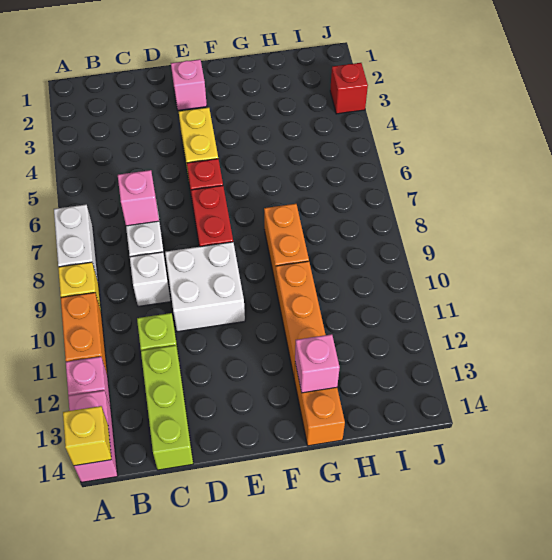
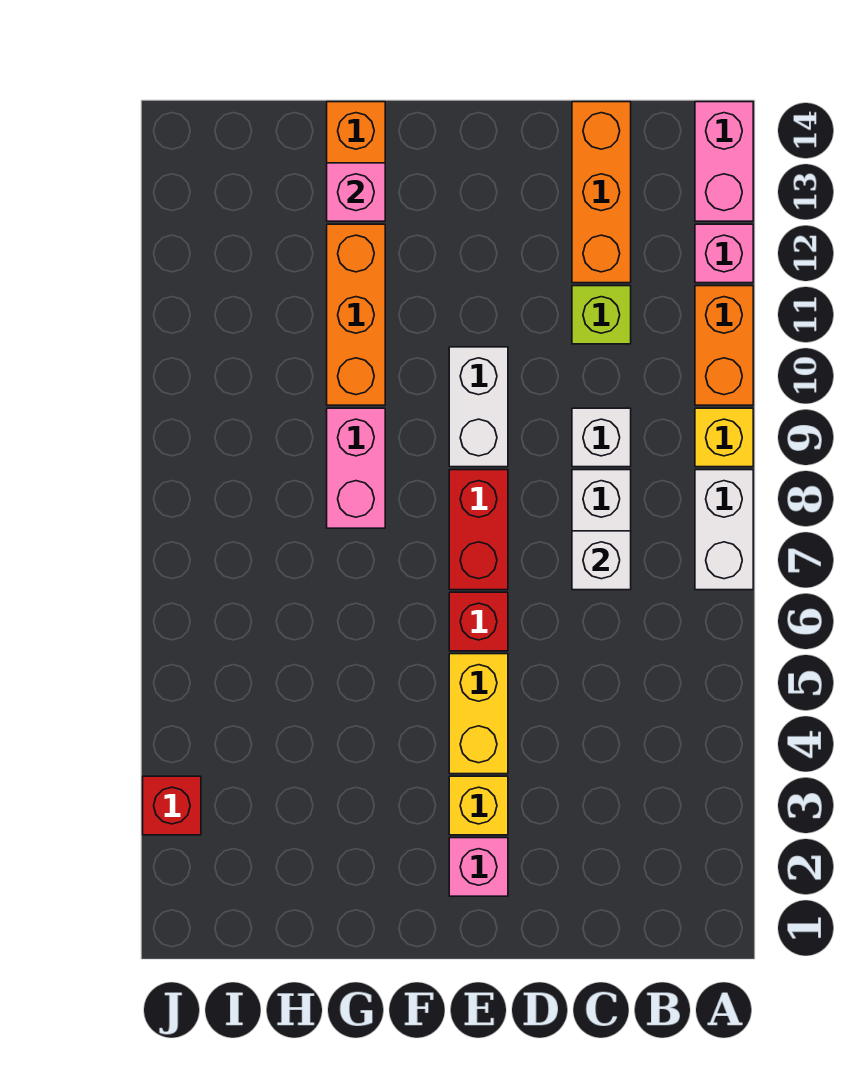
yellow 1x1 brick [63,406,111,466] -> yellow 1x1 brick moved to [449,776,508,835]
pink 1x1 brick [118,170,159,226] -> white 1x1 brick [572,531,631,590]
lime 1x3 brick [141,345,193,470] -> orange 1x3 brick [572,102,631,283]
white 2x2 brick [165,242,245,332] -> white 1x2 brick [449,347,508,467]
orange 1x2 brick [264,204,309,286] -> pink 1x2 brick [327,408,385,528]

